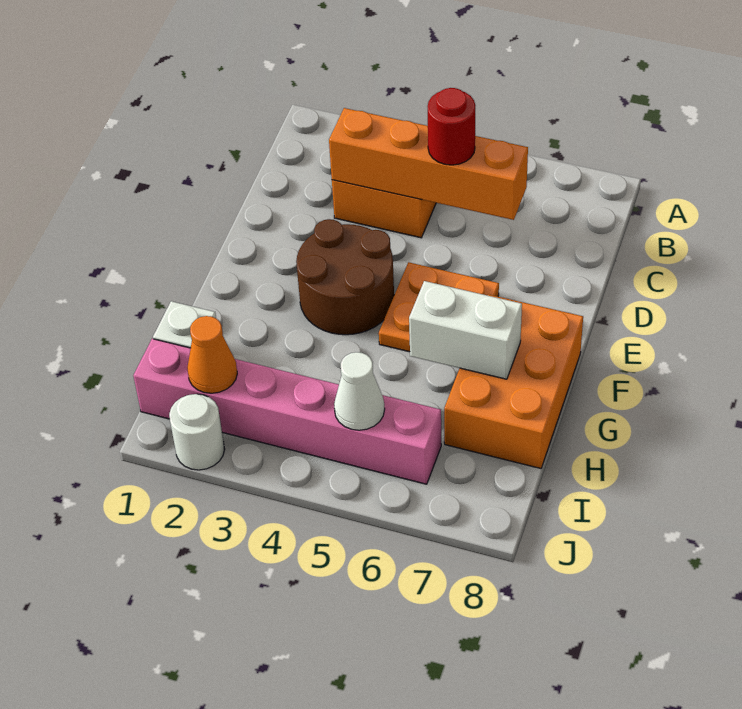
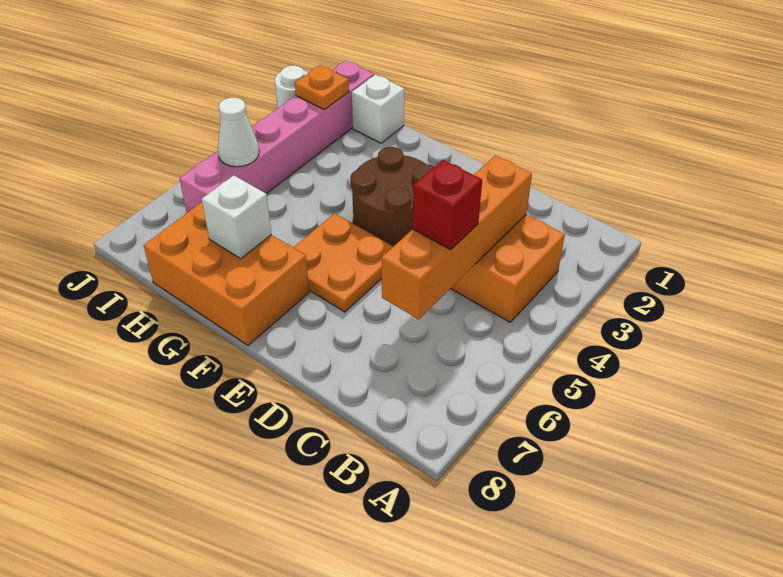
red 1x1 round brick [428,88,475,165] -> red 1x1 brick [413,160,482,250]
white 1x2 brick [409,281,522,379] -> white 1x1 brick [202,175,271,259]
orange 1x1 cone [187,316,237,393] -> orange 1x1 plate [295,65,349,110]

